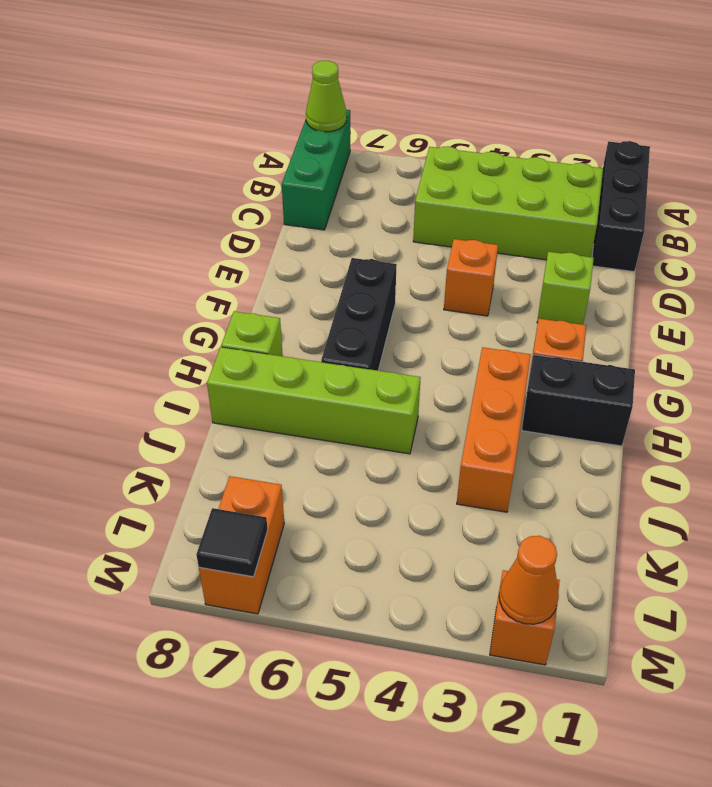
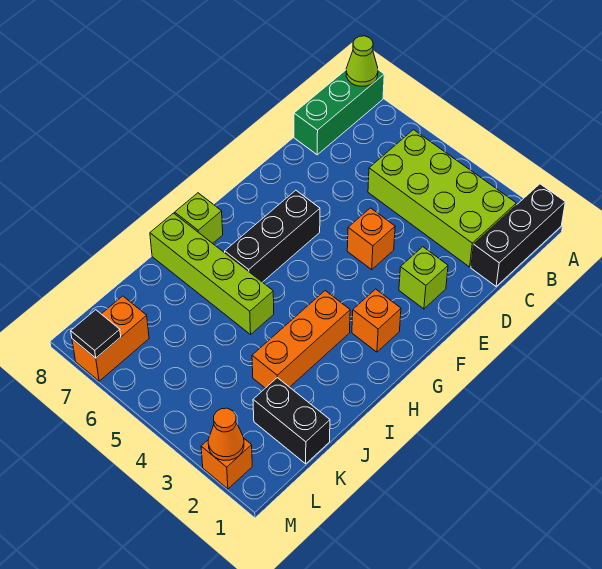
black 1x2 brick [522,355,635,446] -> black 1x2 brick moved to [253,378,330,464]

